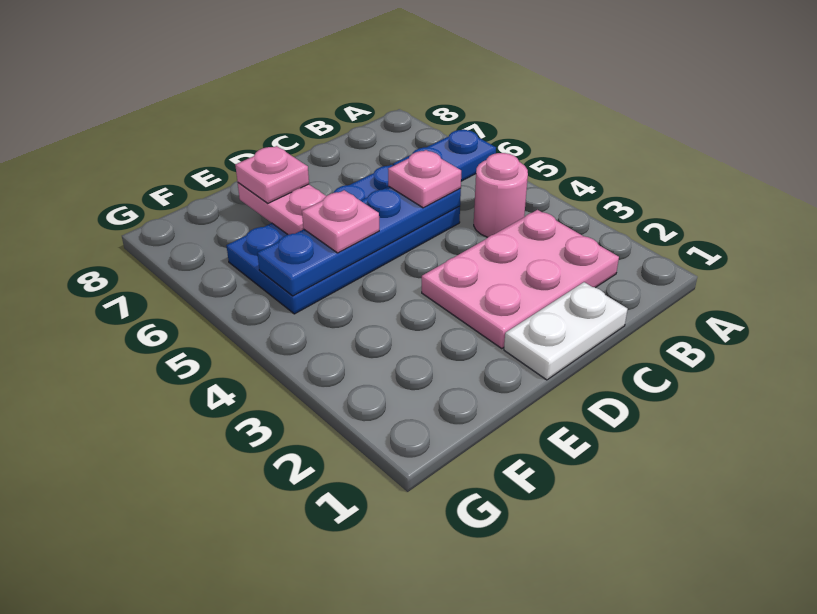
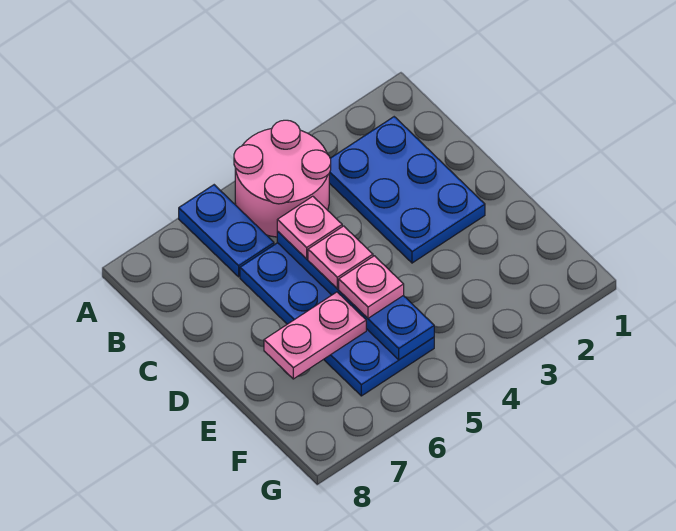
pink 2x3 plate [422,210,619,348] -> blue 2x3 plate [329,117,485,263]
pink 1x1 round brick [474,153,528,237] -> pink 2x2 round brick [234,120,331,237]
white 1x2 plate [504,282,628,380] -> none
pink 1x1 plate [235,146,309,203] -> pink 1x1 plate moved to [308,226,373,288]

